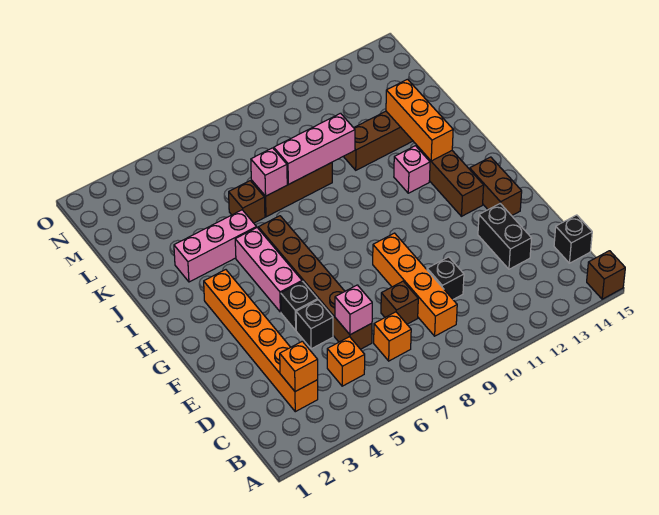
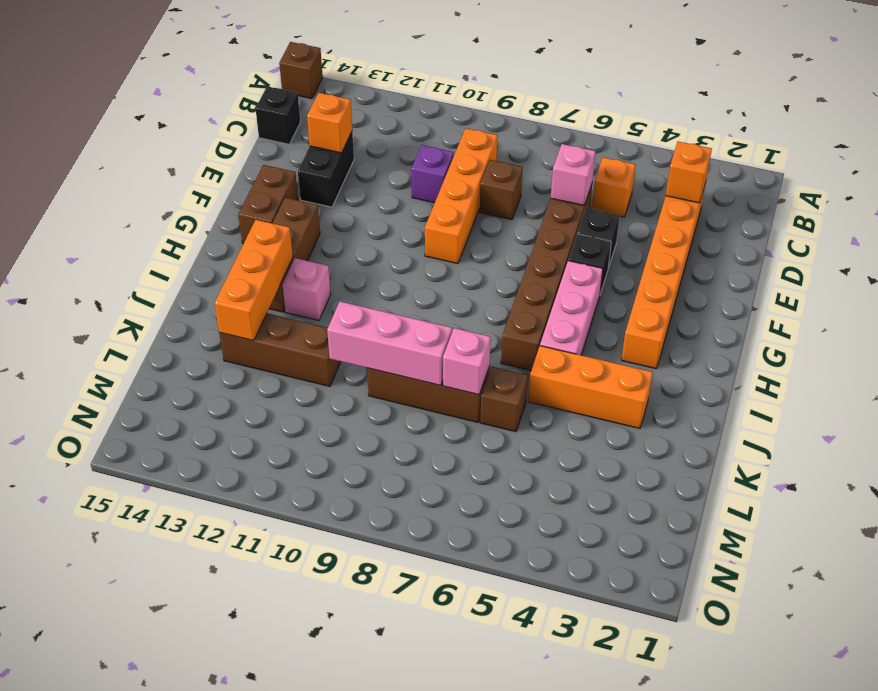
orange 1x1 brick [374,312,411,361] -> orange 1x1 brick moved to [307,93,352,153]
black 1x1 brick [427,257,464,299] -> purple 1x1 brick [411,145,454,203]
pink 1x3 brick [174,210,257,282] -> orange 1x3 brick [528,346,653,429]

